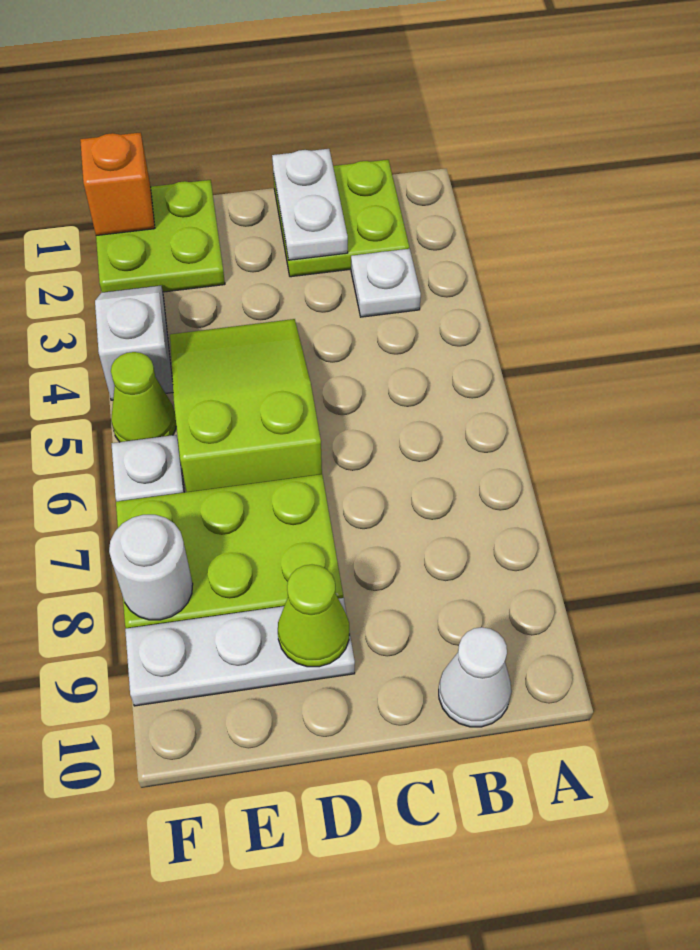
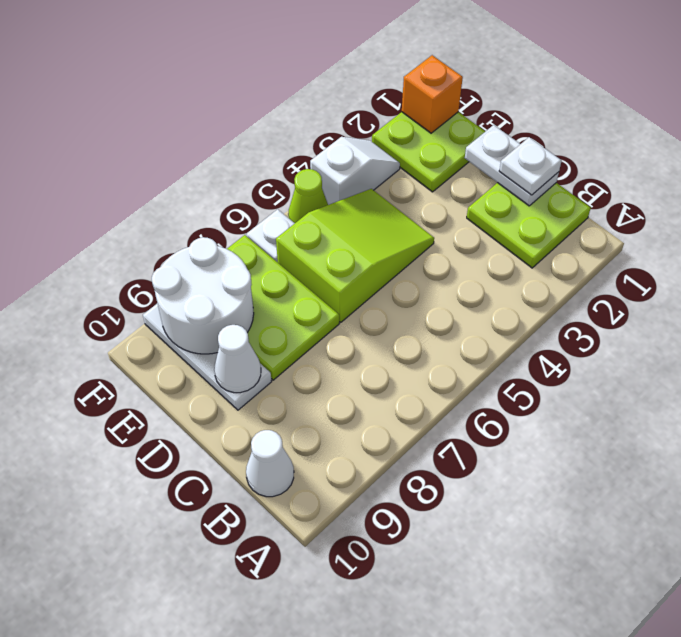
white 1x1 plate [351,249,421,317] -> white 1x1 plate moved to [499,137,562,195]
white 1x2 plate [272,149,348,260] -> white 1x2 plate turned to [465,125,559,206]
lime 1x1 cone [278,565,349,667] -> white 1x1 cone [214,325,261,393]
white 1x1 round brick [109,515,193,620] -> white 2x2 round brick [152,237,254,354]

